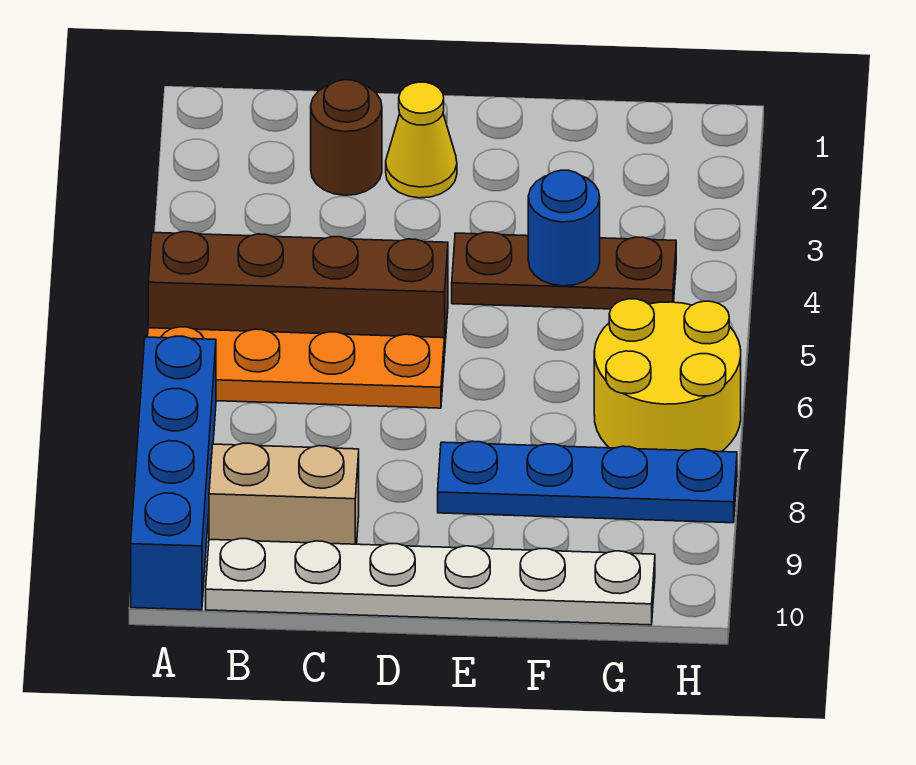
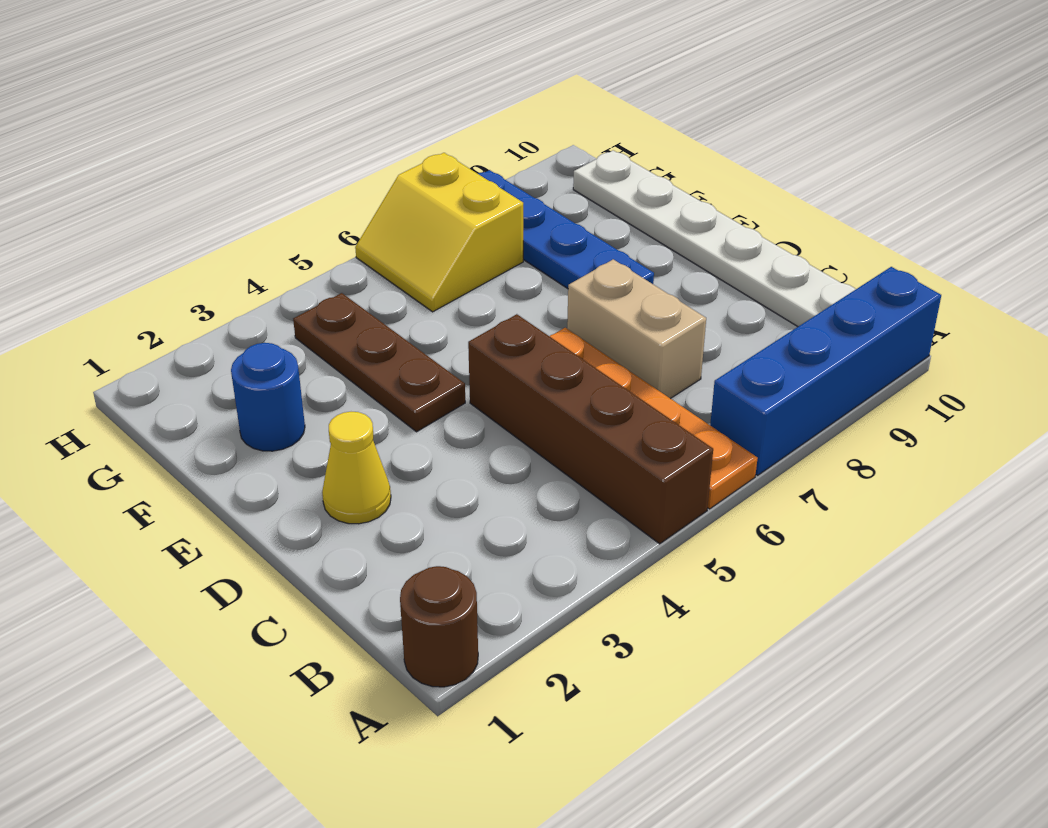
tan 1x2 brick [209,443,359,544] -> tan 1x2 brick moved to [567,259,706,399]
brown 1x1 round brick [311,80,382,195] -> brown 1x1 round brick moved to [400,566,478,687]
blue 1x1 round brick [528,170,600,286] -> blue 1x1 round brick moved to [231,343,305,451]
yellow 2x2 round brick [594,299,741,452] -> yellow 2x2 slope [355,153,523,312]

